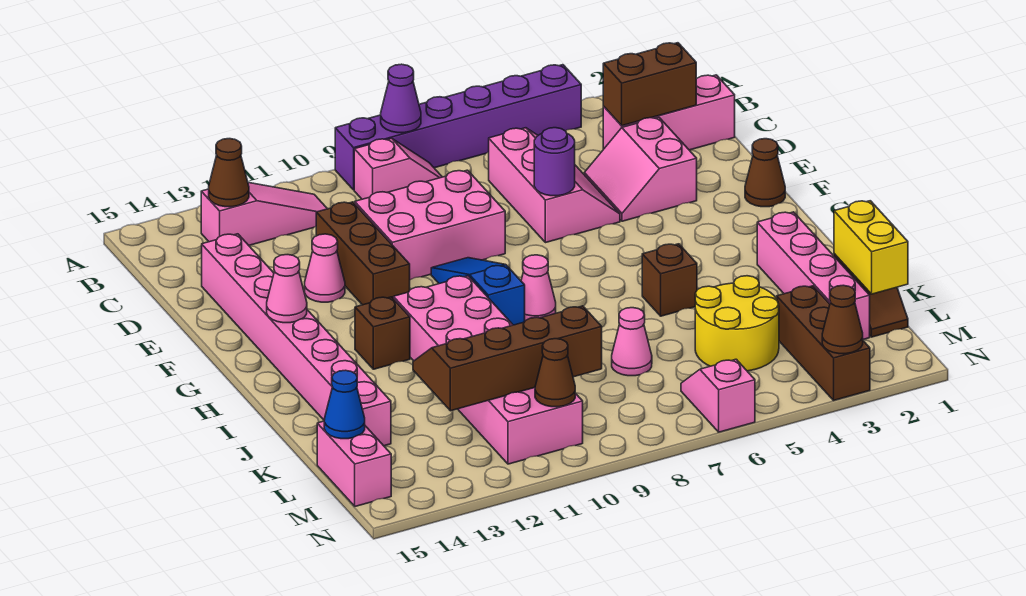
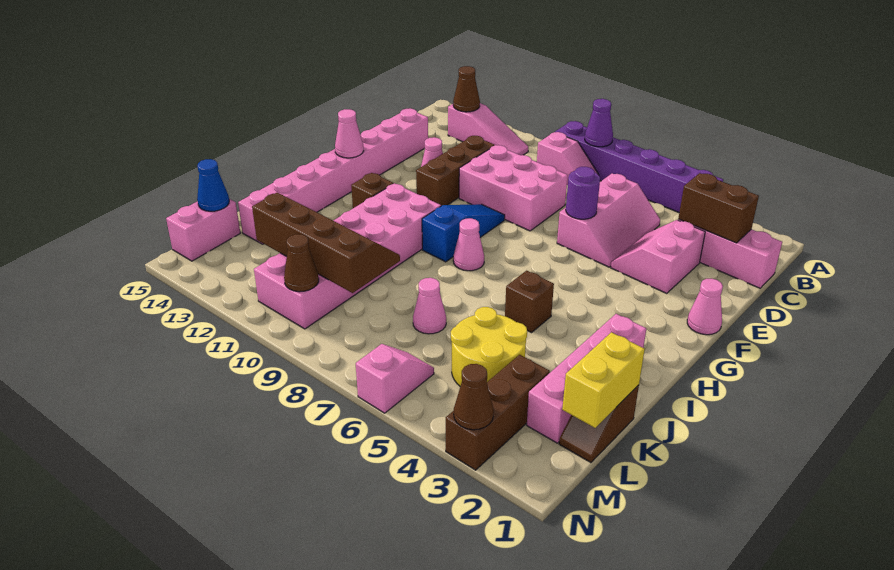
brown 1x1 cone [745,139,785,207] -> pink 1x1 cone [687,278,723,335]

